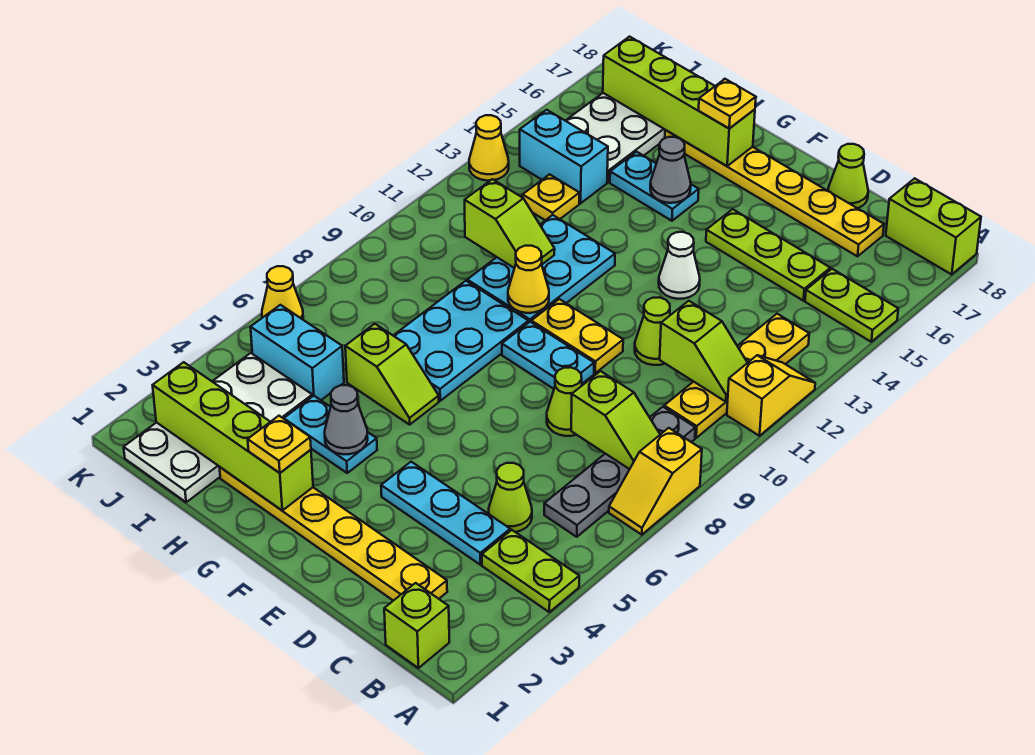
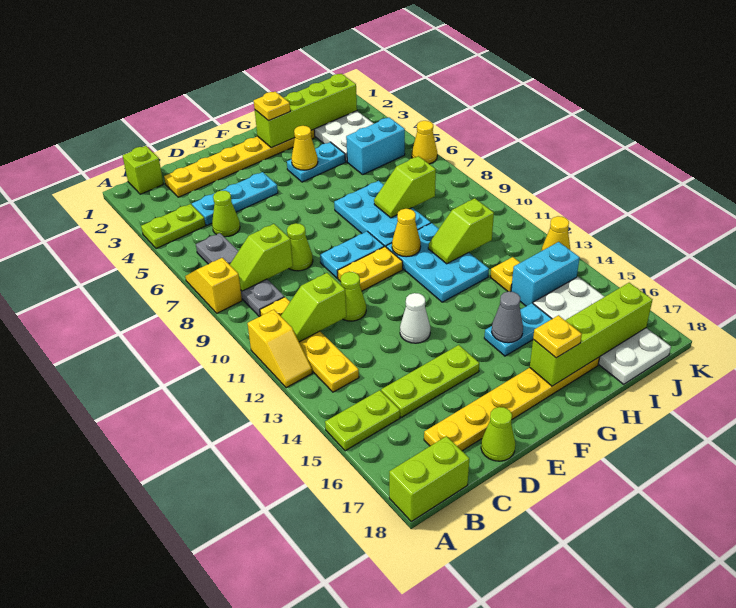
grey 1x1 cone [325,385,368,454] -> yellow 1x1 cone [291,126,318,170]
lime 1x2 slope [345,324,439,425] -> lime 1x2 slope moved to [374,156,436,218]

